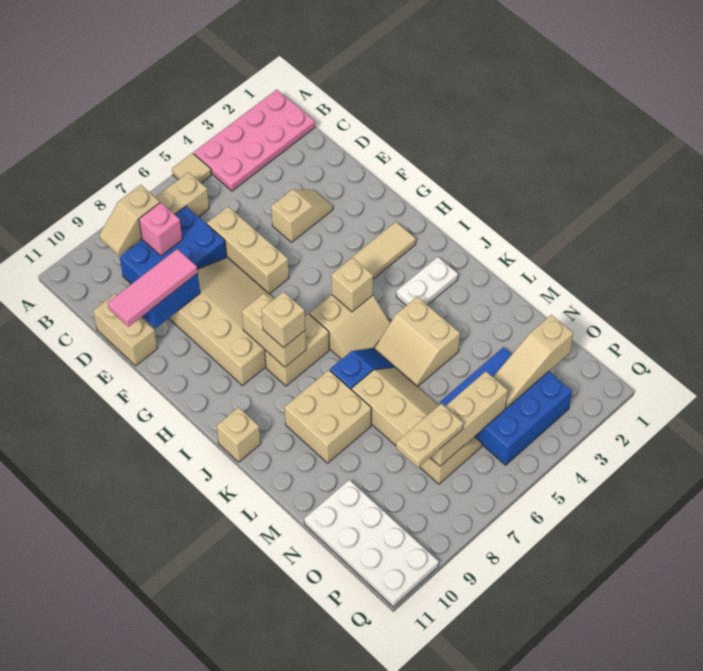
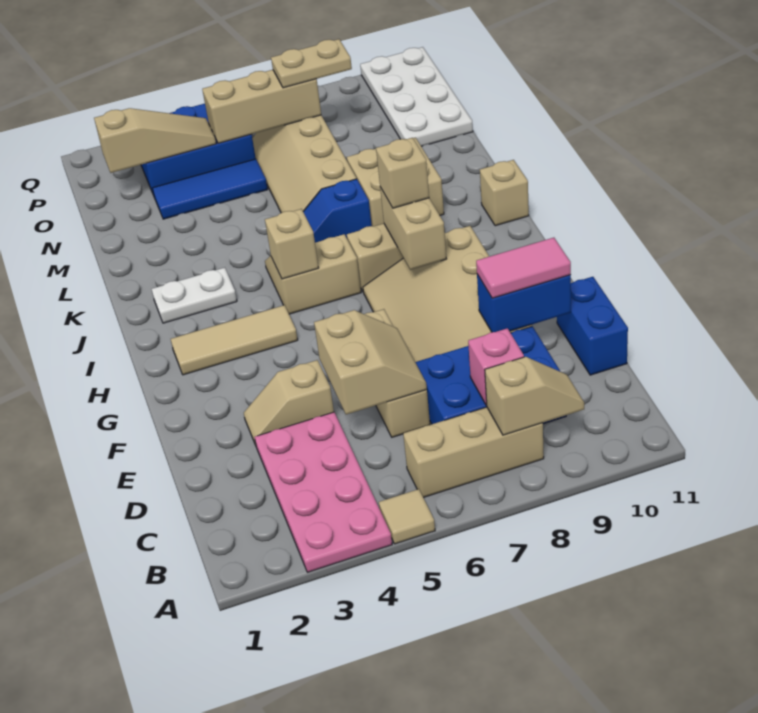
pink 2x4 plate [194,90,315,191] -> pink 2x4 plate turned to [254,412,392,572]
tan 1x2 brick [93,294,157,366] -> blue 1x2 brick [557,277,628,375]
pink 1x3 tile [108,249,198,327] -> pink 1x2 tile [476,238,571,298]
tan 2x2 slope [375,297,460,387] -> tan 2x2 slope moved to [314,310,427,414]

